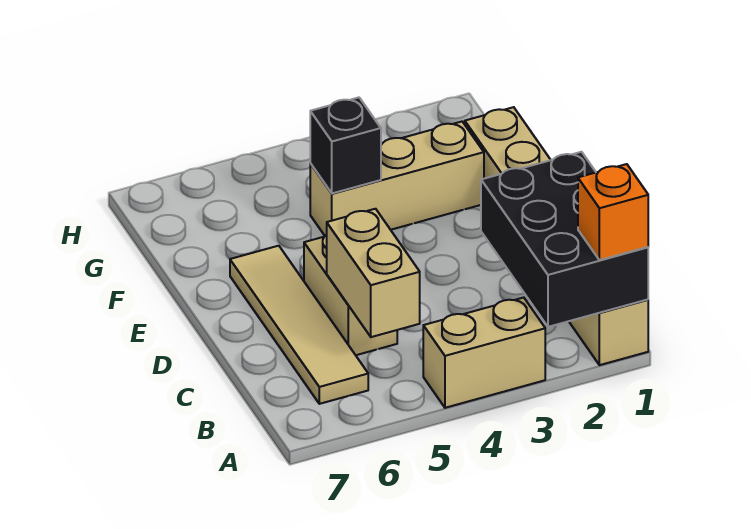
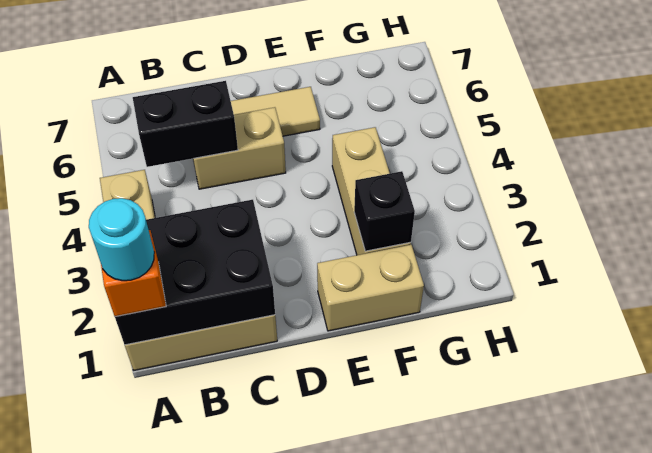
none -> cyan 1x1 round brick [89,198,154,281]
tan 1x2 brick [327,209,420,337] -> black 1x2 brick [133,81,238,167]
black 1x1 brick [310,97,381,193] -> black 1x1 brick moved to [354,171,415,251]

